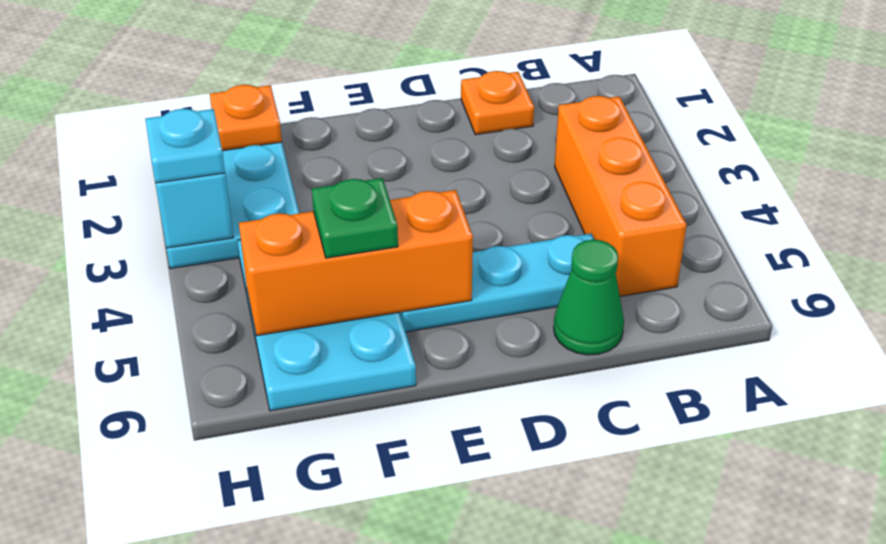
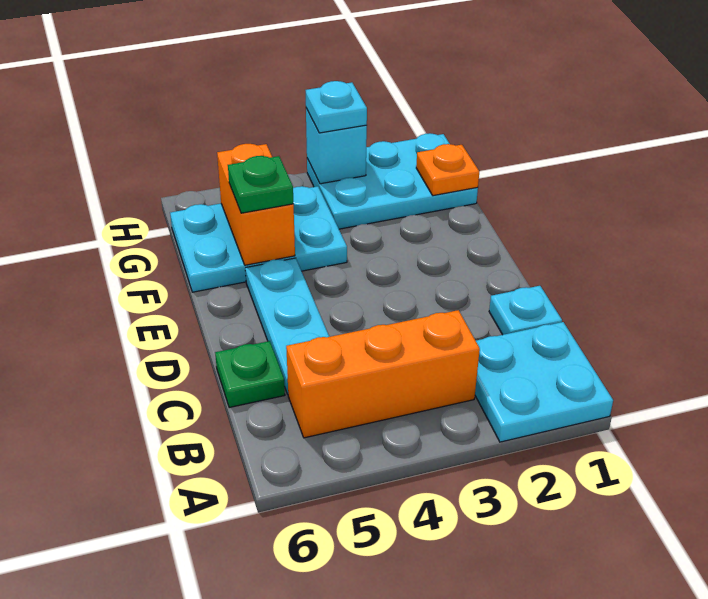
none -> cyan 2x2 plate [475,322,613,442]
orange 1x1 plate [461,71,534,135] -> cyan 1x1 plate [489,286,562,335]
green 1x1 cone [554,240,624,355] -> green 1x1 plate [215,341,285,408]
orange 1x3 brick [239,190,473,336] -> orange 1x2 brick [217,144,295,265]

